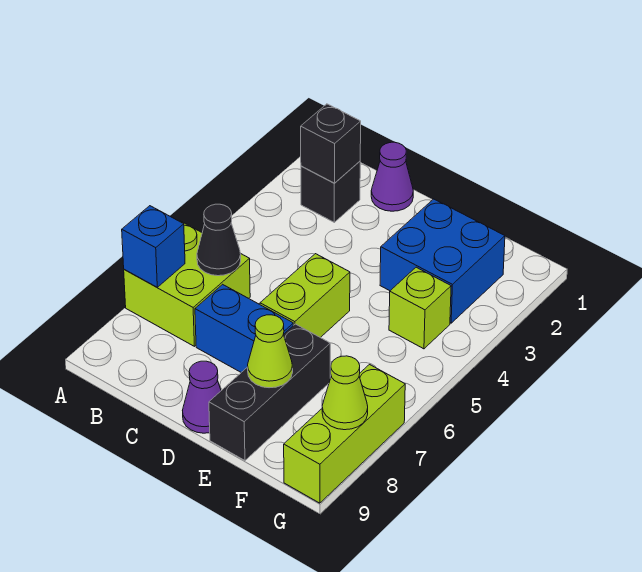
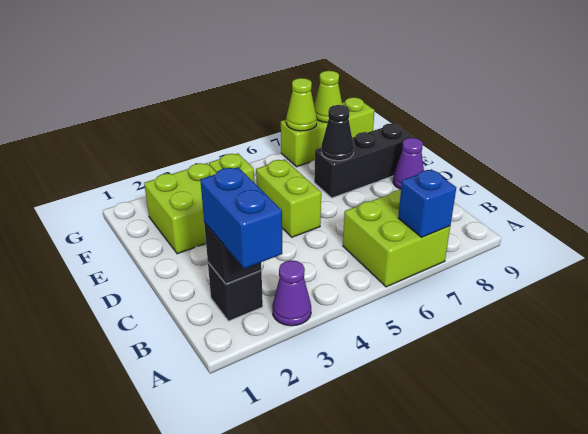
black 1x1 cone [197,204,241,276] -> black 1x1 cone moved to [321,105,354,161]
purple 1x1 cone [371,142,413,211] -> purple 1x1 cone moved to [272,260,311,326]
blue 1x2 brick [195,284,293,372] -> blue 1x2 brick moved to [200,167,282,269]
lime 1x2 brick [260,254,350,338] -> lime 1x2 brick turned to [256,160,321,237]
blue 2x2 brick [380,199,505,323] -> lime 2x2 brick [144,163,217,254]
lime 1x1 cone [248,315,293,388] -> lime 1x1 cone moved to [286,78,317,131]

